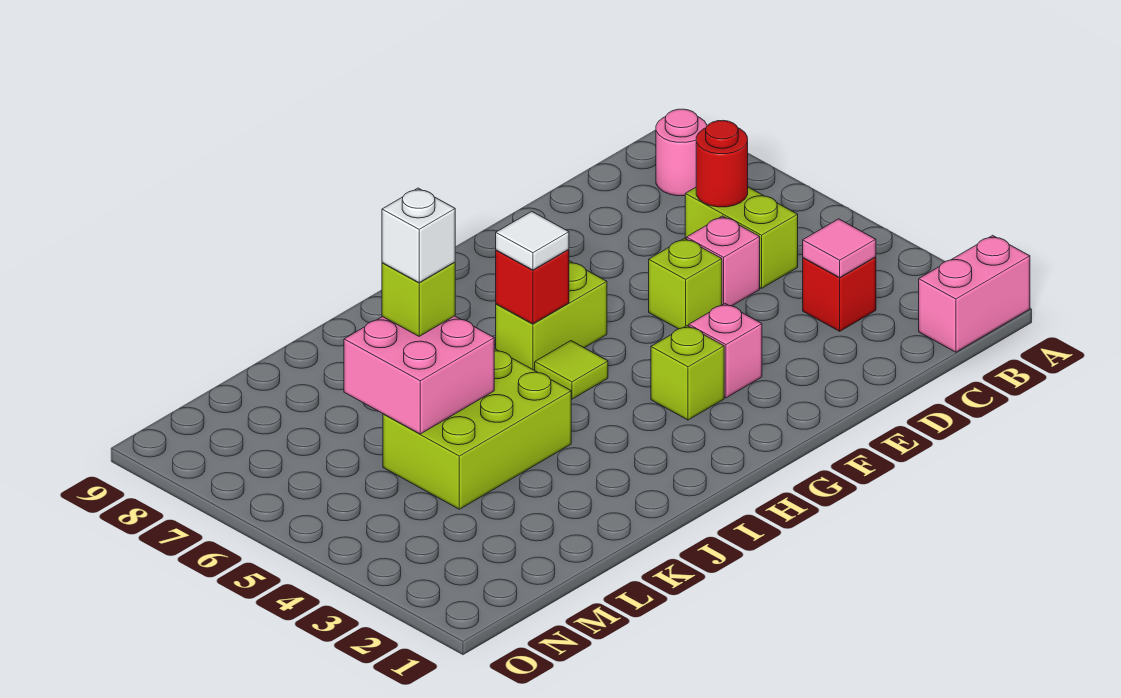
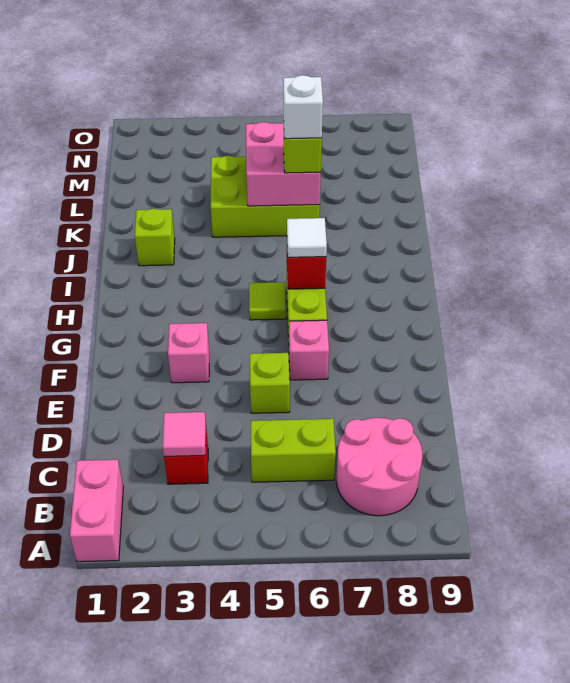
pink 1x1 round brick [656,109,707,196] -> pink 2x2 round brick [336,418,423,516]
red 1x1 round brick [696,121,748,207] -> none
pink 1x1 brick [686,216,760,306] -> pink 1x1 brick moved to [289,320,329,380]
lime 1x1 brick [651,326,724,420] -> lime 1x1 brick moved to [135,209,175,266]
lime 2x3 brick [383,349,571,509] -> lime 2x3 brick turned to [211,156,320,237]

